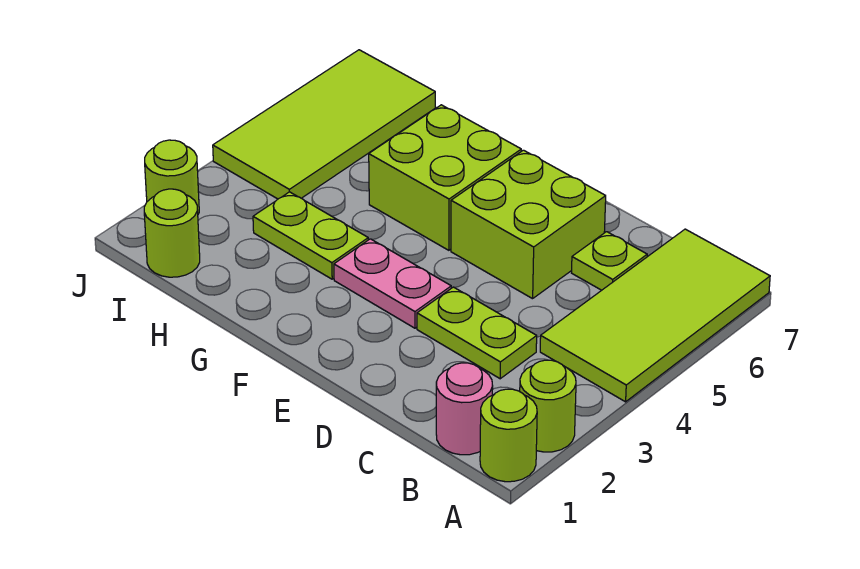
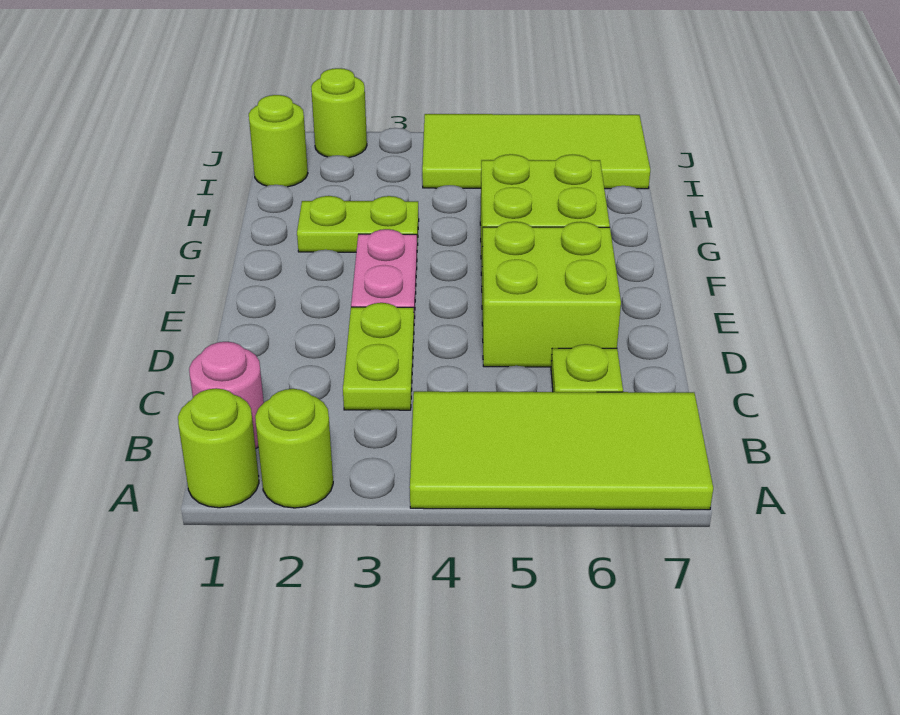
lime 1x2 plate [253,192,368,279] -> lime 1x2 plate turned to [297,196,419,252]

